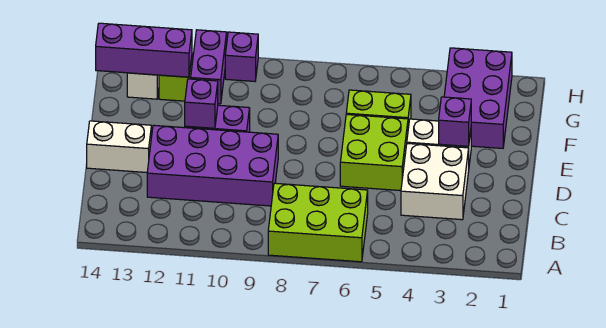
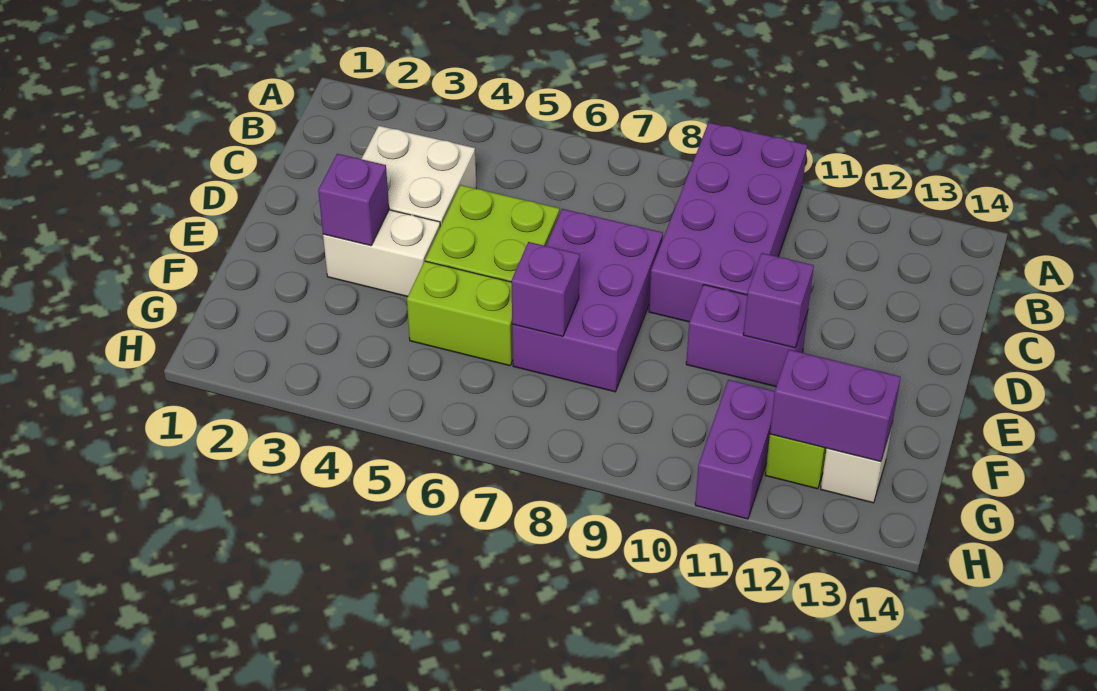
lime 2x3 brick [268,183,368,262] -> none
purple 2x4 brick [147,125,278,206] -> purple 2x4 brick turned to [649,123,807,322]
white 1x2 brick [87,121,151,172] -> none
purple 2x3 brick [444,48,512,148] -> purple 2x3 brick moved to [512,209,663,392]
purple 1x3 brick [96,23,192,77] -> purple 1x2 brick [770,350,901,462]
purple 1x1 brick [225,32,258,81] -> purple 1x1 brick moved to [511,242,580,336]

